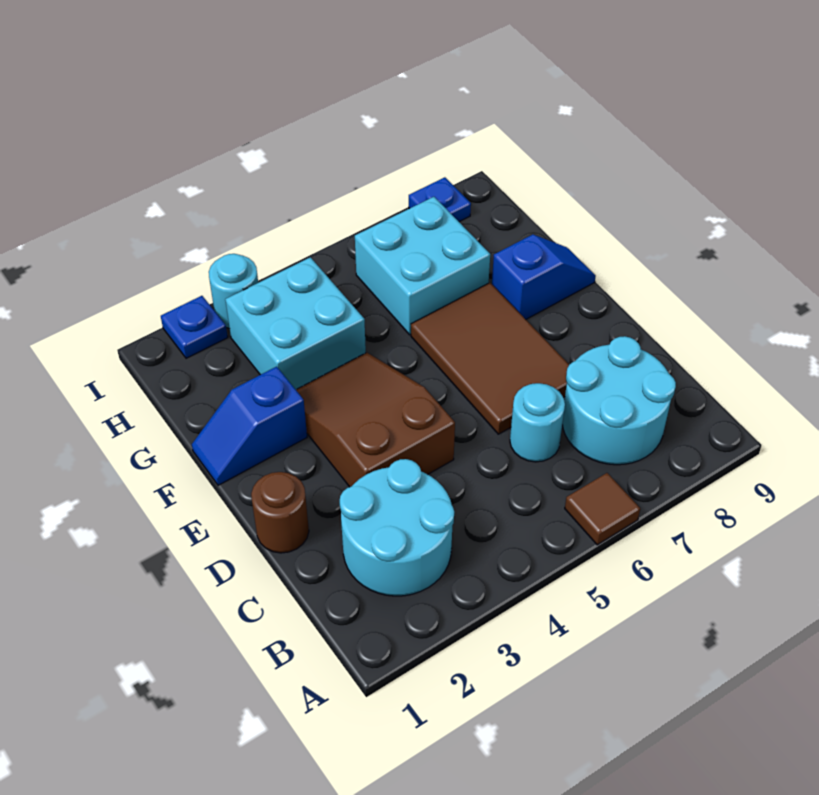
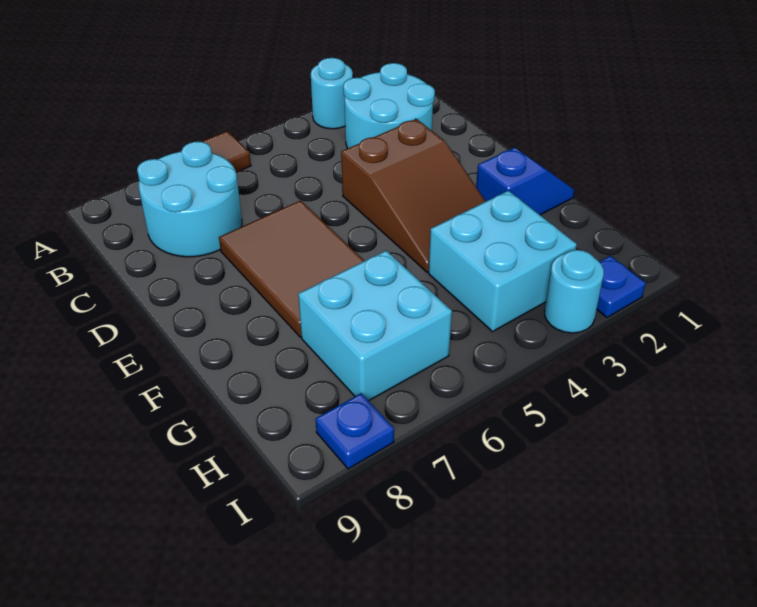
cyan 1x1 round brick [510,383,565,462] -> cyan 1x1 round brick moved to [311,58,353,129]
brown 1x1 round brick [251,472,309,553] -> none
blue 1x2 slope [492,235,596,319] -> none

